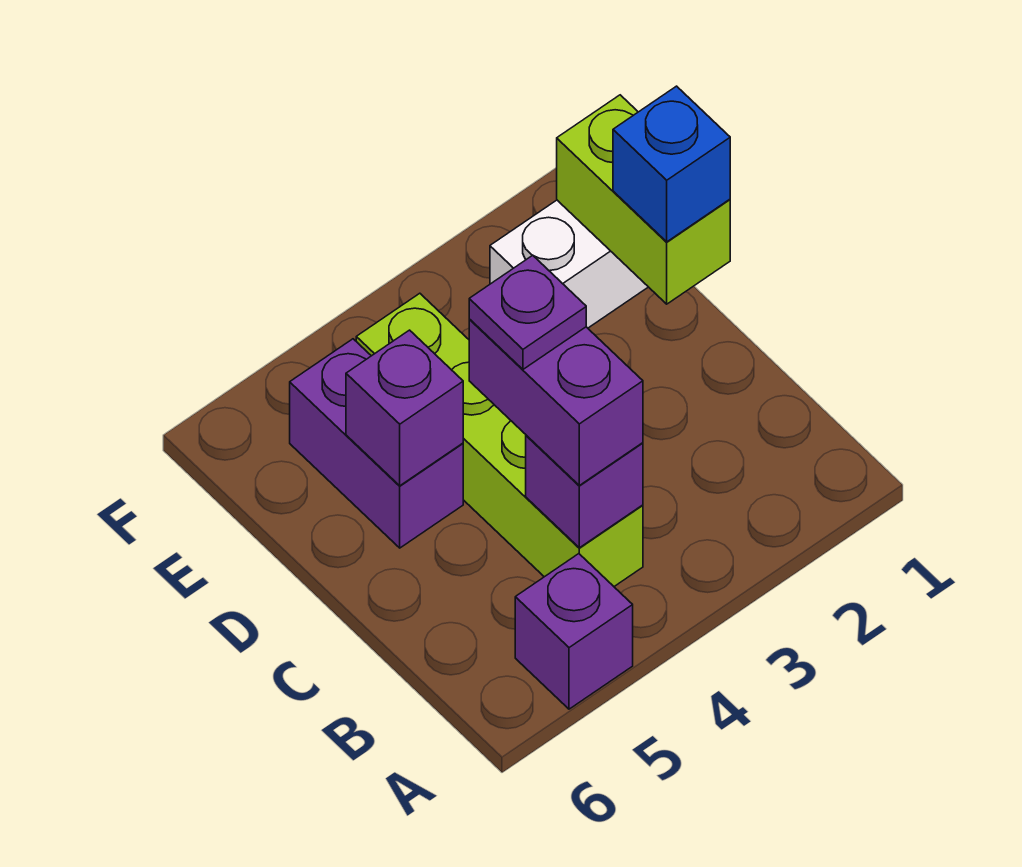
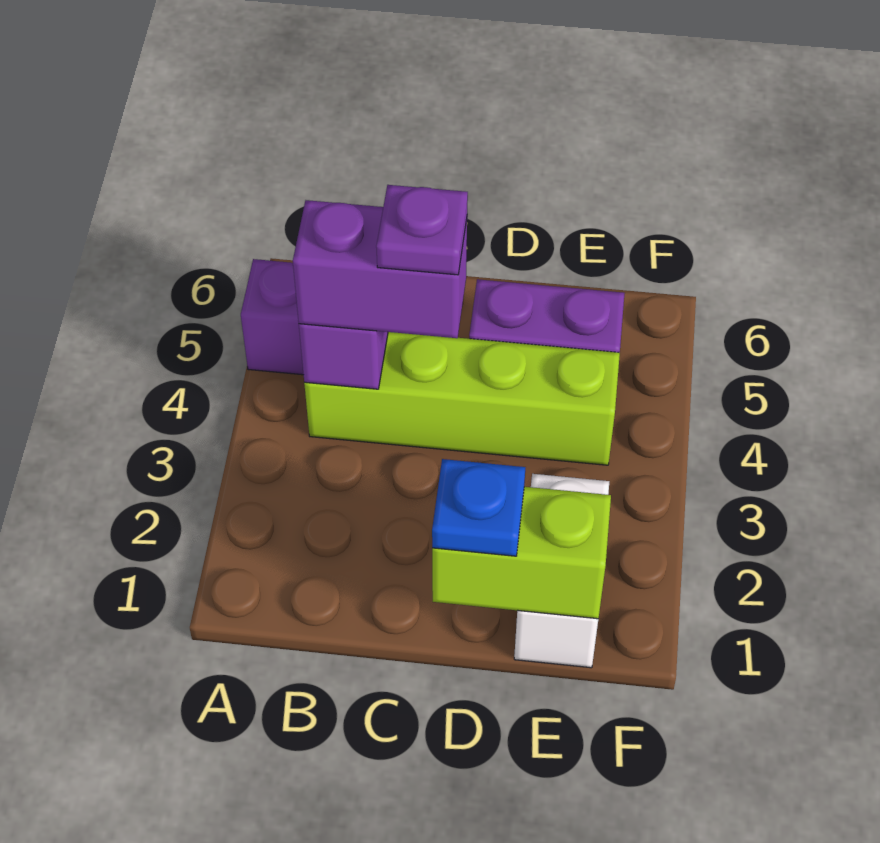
blue 1x1 brick [613,86,730,242] -> blue 1x1 plate [432,459,525,556]
purple 1x1 brick [346,330,463,486] -> none

